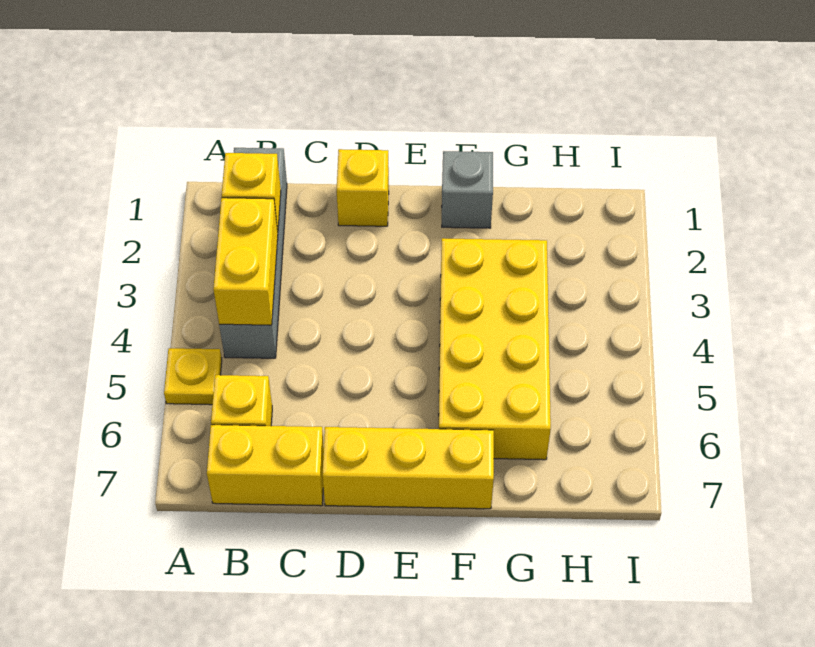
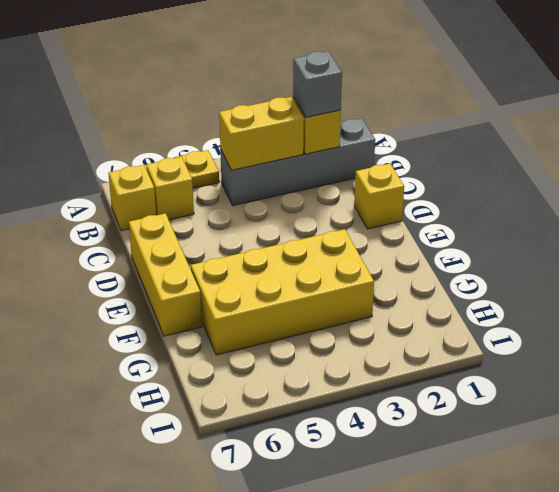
yellow 1x2 brick [207,425,324,506] -> yellow 1x1 brick [108,165,156,231]
grey 1x1 brick [442,151,493,228] -> grey 1x1 brick moved to [293,51,342,117]

